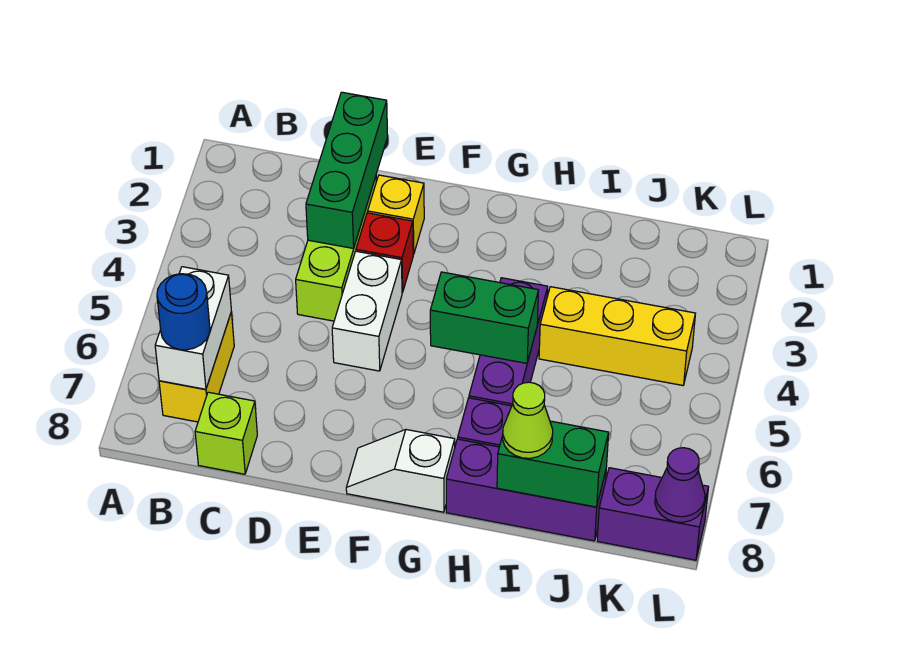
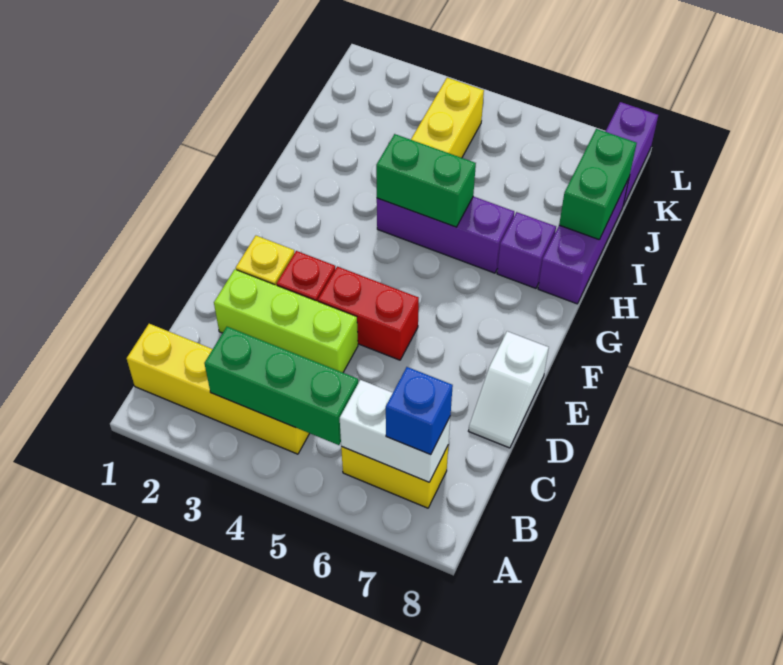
none -> yellow 1x4 brick [127,324,310,454]
blue 1x1 round brick [157,274,210,350] -> blue 1x1 brick [386,367,453,455]
lime 1x1 brick [195,392,257,474] -> none
green 1x3 brick [306,92,388,248] -> green 1x3 brick moved to [204,327,358,445]
white 1x2 brick [332,251,402,371] -> red 1x2 brick [318,267,419,360]
white 1x2 slope [346,430,455,512] -> white 1x2 slope moved to [469,331,549,448]
green 1x2 brick [430,272,539,363] -> green 1x2 brick turned to [376,134,476,227]
lime 1x1 cone [503,382,553,458] -> none
purple 1x1 cone [655,448,705,522] -> none

